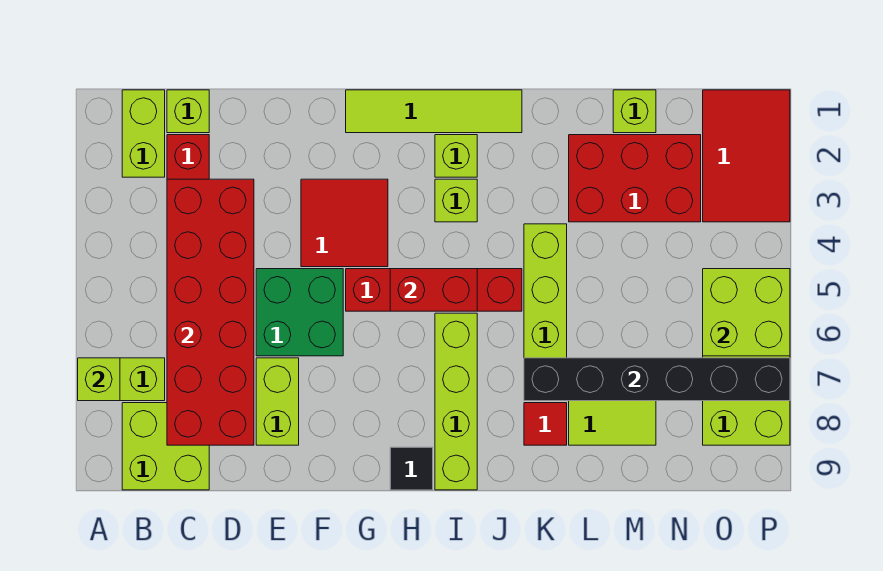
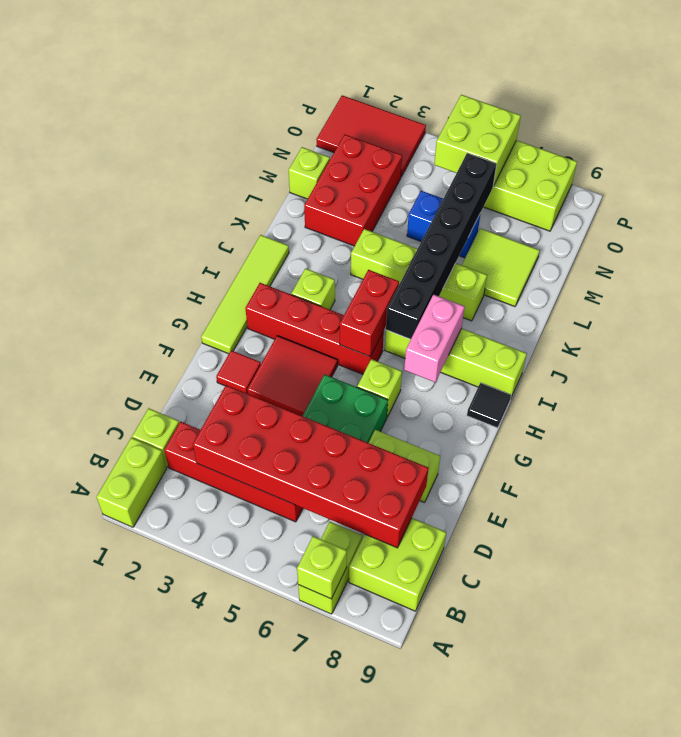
lime 1x2 brick [122,90,165,177] -> lime 1x2 brick turned to [97,438,166,527]
red 1x4 brick [346,269,522,311] -> red 1x4 brick turned to [245,283,384,374]
none -> pink 1x2 brick [404,295,465,382]
lime 1x1 brick [435,135,477,177] -> lime 1x1 brick moved to [357,359,402,417]
black 1x6 brick [524,358,790,401] -> black 1x6 brick moved to [386,153,497,339]
red 1x1 tile [524,403,567,445] -> red 1x1 tile moved to [216,350,261,393]
none -> blue 1x2 brick [407,191,481,258]

